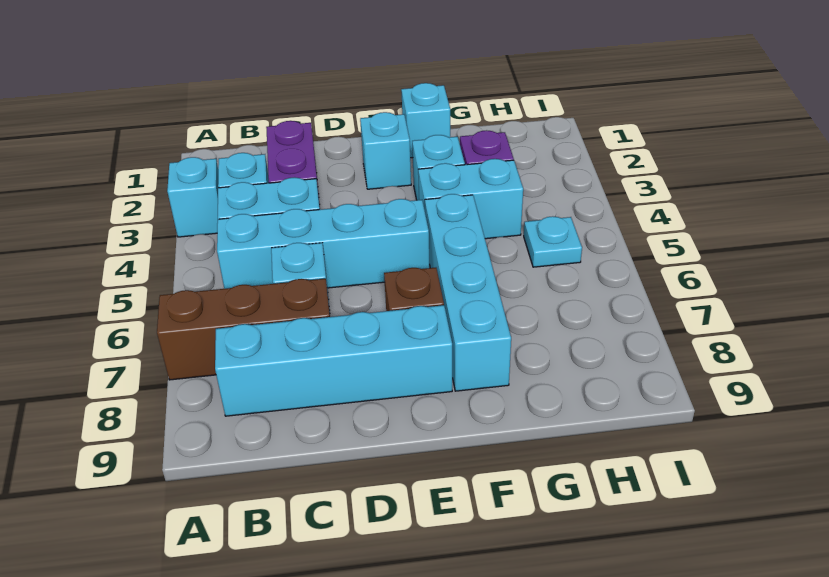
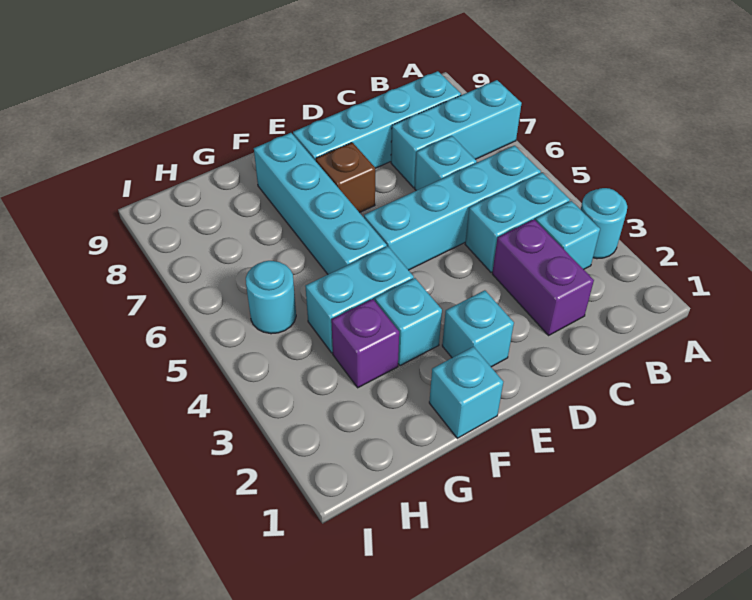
cyan 1x1 brick [167,157,218,237] -> cyan 1x1 round brick [581,188,627,259]
brown 1x3 brick [157,279,330,380] -> cyan 1x3 brick [391,80,522,188]
cyan 1x1 plate [524,216,582,267] -> cyan 1x1 round brick [246,261,296,334]

